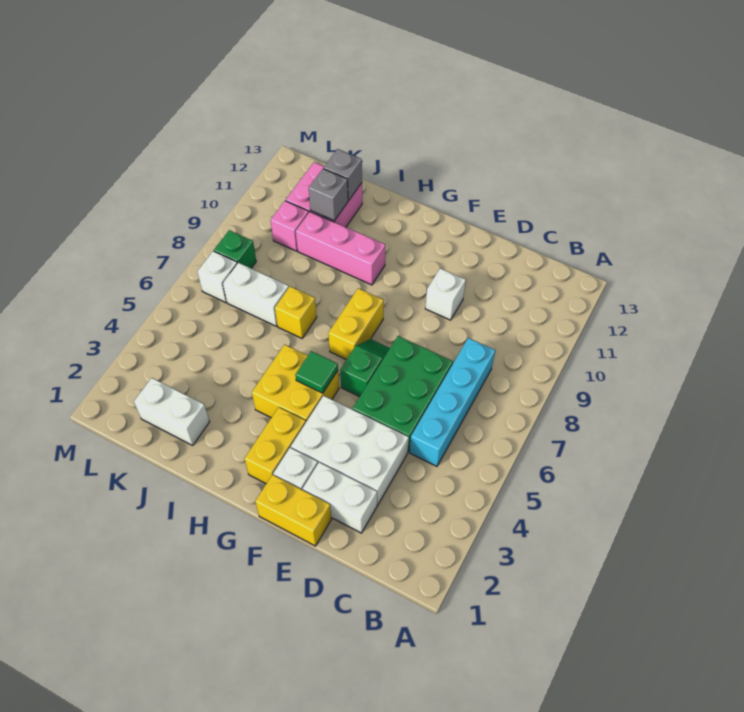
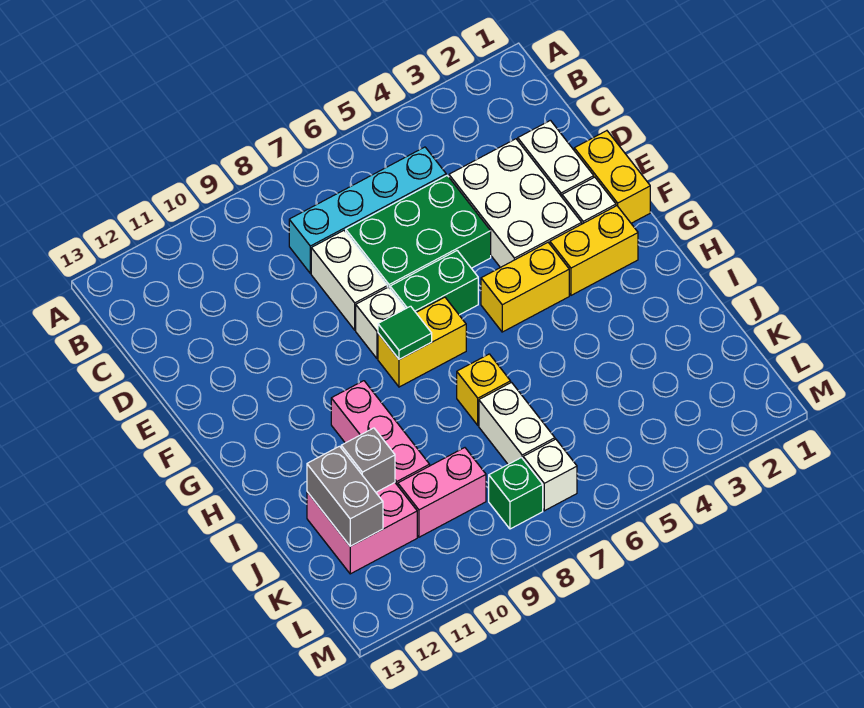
white 1x1 brick [425,268,466,320] -> white 1x1 brick moved to [356,287,405,359]
green 1x2 slope [340,339,390,397] -> green 1x2 brick [390,251,478,315]
yellow 2x2 brick [252,345,339,422] -> yellow 1x2 brick [481,242,569,332]
green 1x1 tile [295,351,338,393] -> green 1x1 tile moved to [378,306,432,359]
white 1x2 brick [134,378,210,445] -> white 1x2 brick moved to [311,230,387,330]
grey 1x1 brick [324,149,362,200] -> grey 1x2 brick [307,446,383,546]
pink 1x1 brick [271,201,309,251] -> pink 1x2 brick [398,448,486,537]

